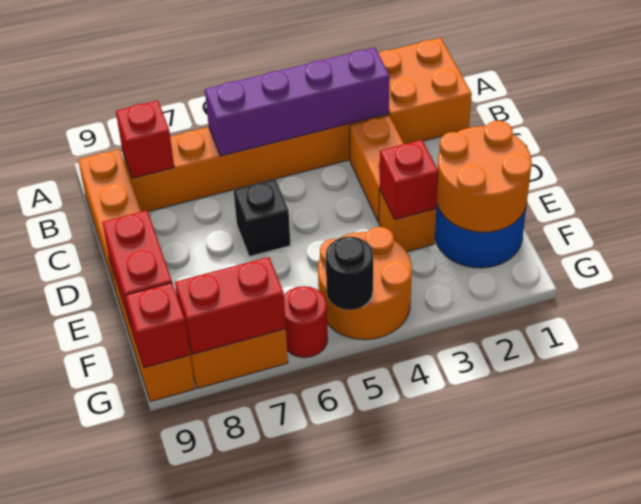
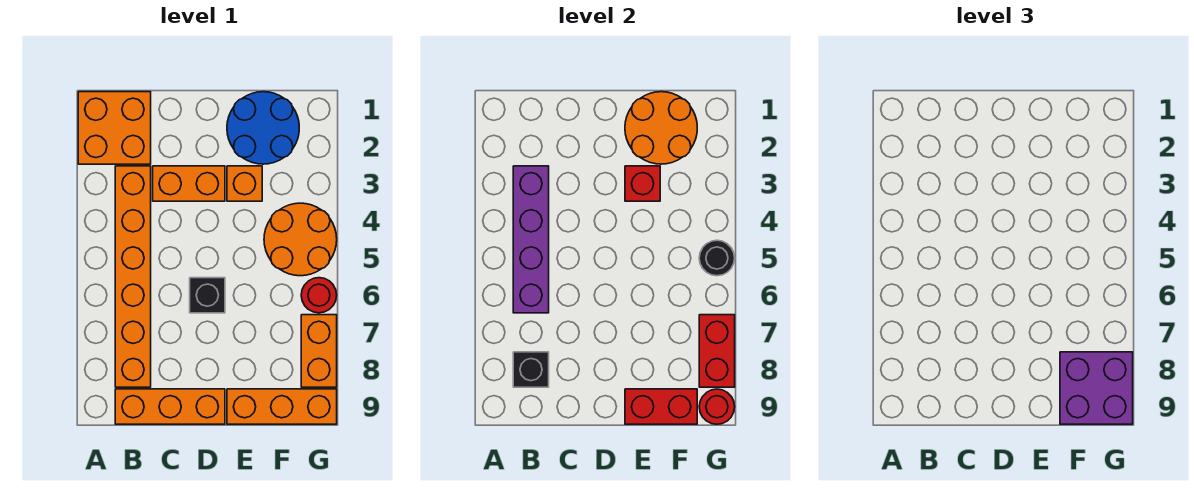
red 1x1 brick [116,100,174,178] -> black 1x1 brick [513,352,549,387]
none -> purple 2x2 brick [1060,352,1133,424]
red 1x1 brick [125,283,190,368] -> red 1x1 round brick [699,389,735,424]

